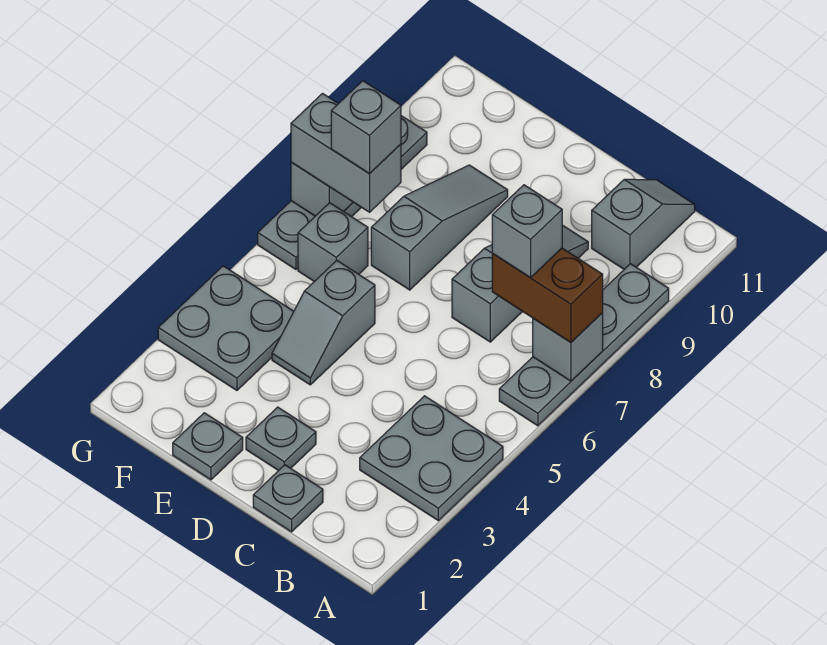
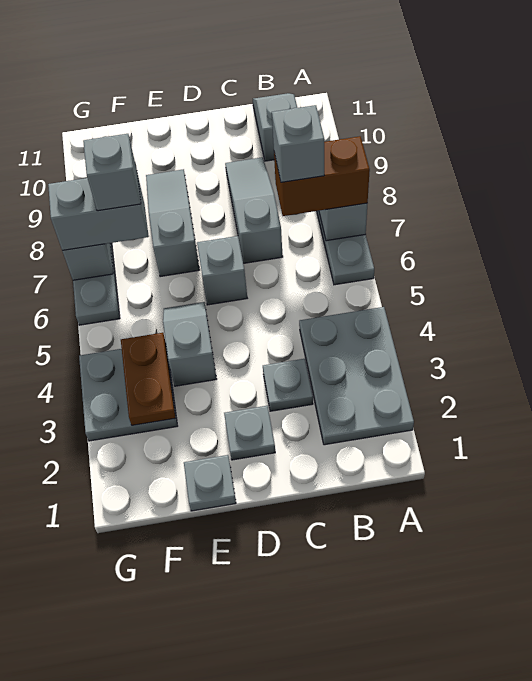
grey 2x2 plate [360,396,503,521] -> grey 2x3 plate [299,307,414,445]
grey 1x1 plate [253,465,323,532] -> grey 1x1 plate moved to [263,359,313,411]
grey 1x2 slope [272,260,375,385] -> grey 1x2 slope turned to [163,302,217,386]
none -> brown 1x2 plate [121,333,175,425]
grey 1x1 brick [298,203,368,282] -> grey 1x1 brick moved to [197,236,247,305]

